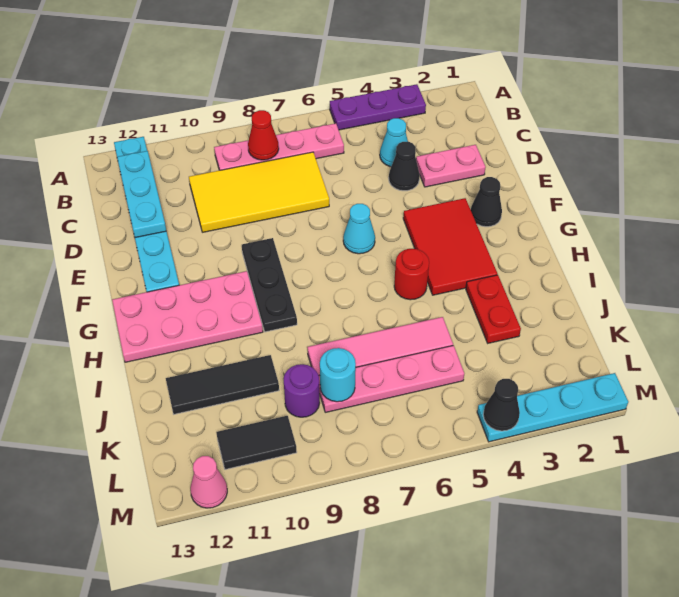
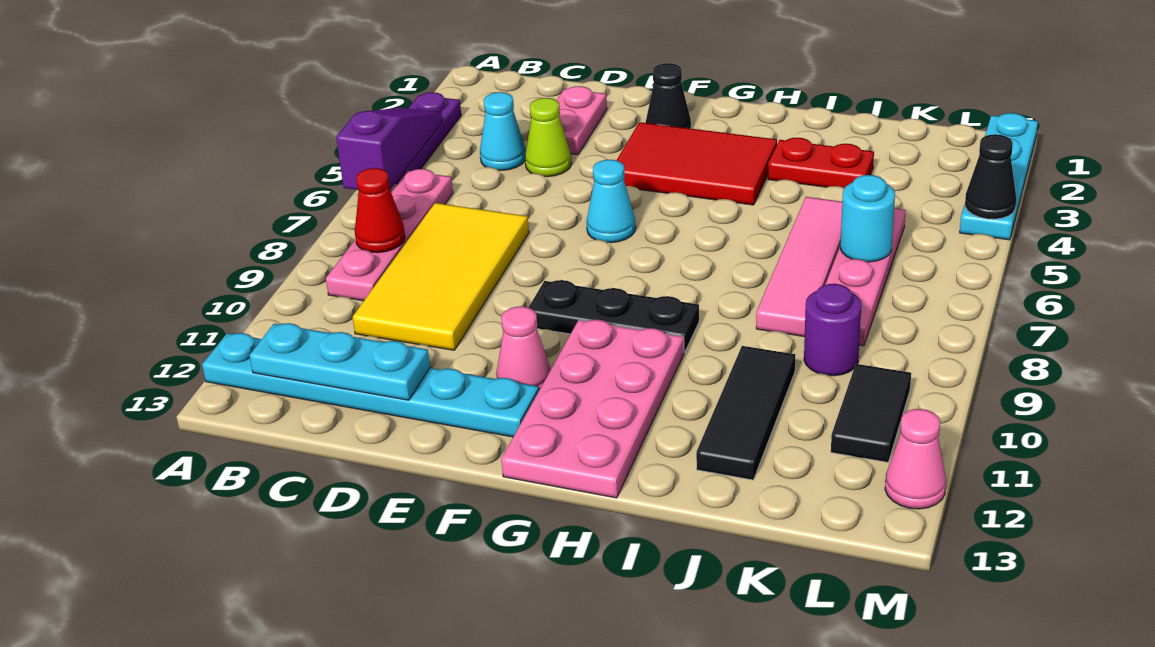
none -> purple 1x3 slope [336,108,442,190]
black 1x1 cone [389,142,420,191] -> lime 1x1 cone [525,98,571,177]
none -> pink 1x1 cone [496,306,550,390]
red 1x1 round brick [394,249,429,300] -> none
cyan 1x1 round brick [320,348,356,402] -> cyan 1x1 round brick moved to [840,175,895,262]

